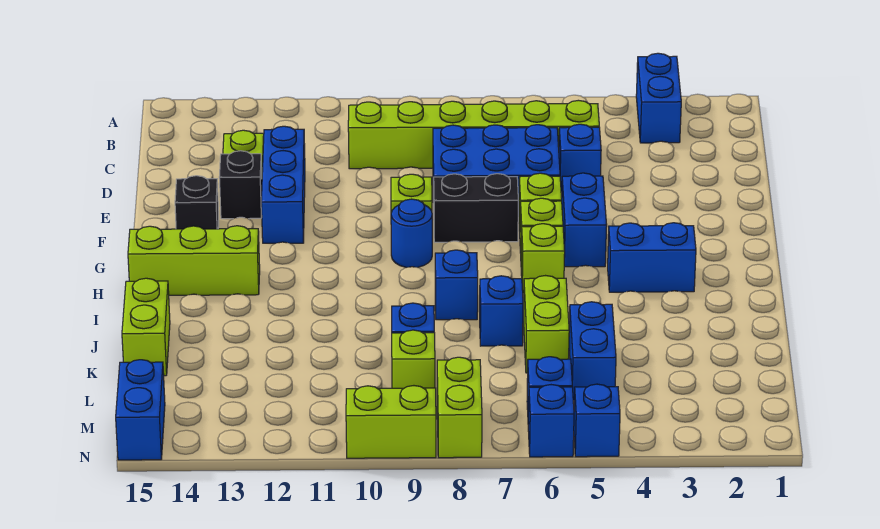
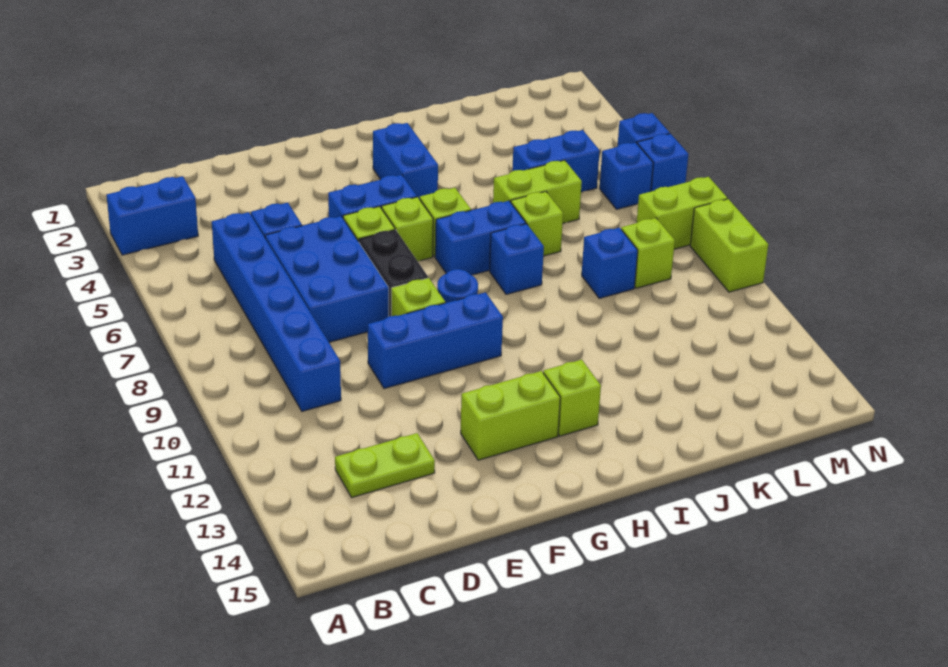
lime 1x6 brick [348,100,599,169] -> blue 1x6 brick [212,212,341,411]
blue 1x3 brick [261,126,305,243] -> blue 1x3 brick moved to [368,292,503,389]
black 1x1 brick [219,151,262,219] -> none
black 1x1 brick [175,176,219,229] -> none
lime 1x3 brick [128,226,260,295] -> lime 1x1 brick [543,360,601,436]
blue 1x1 brick [480,276,523,346] -> lime 1x1 brick [511,191,563,256]
lime 1x2 brick [122,278,170,376] -> lime 1x2 brick moved to [461,371,560,460]
blue 1x2 brick [116,360,165,460] -> blue 1x2 brick moved to [435,201,526,275]

